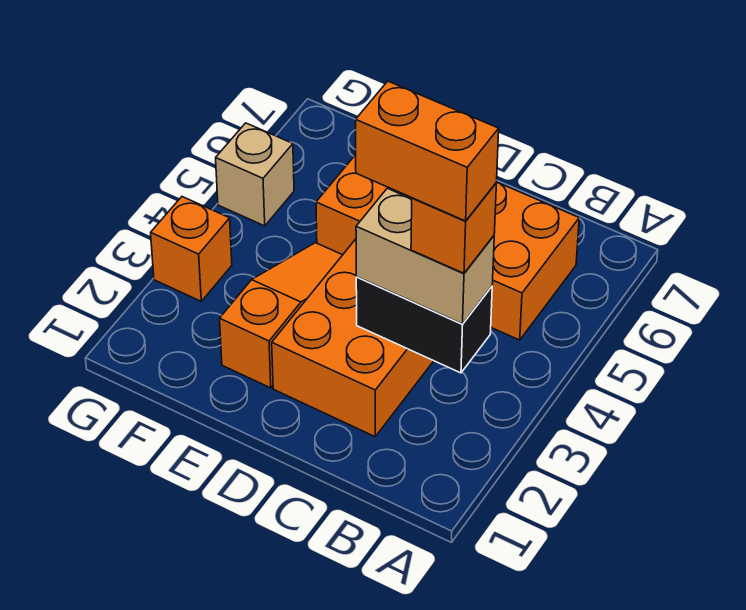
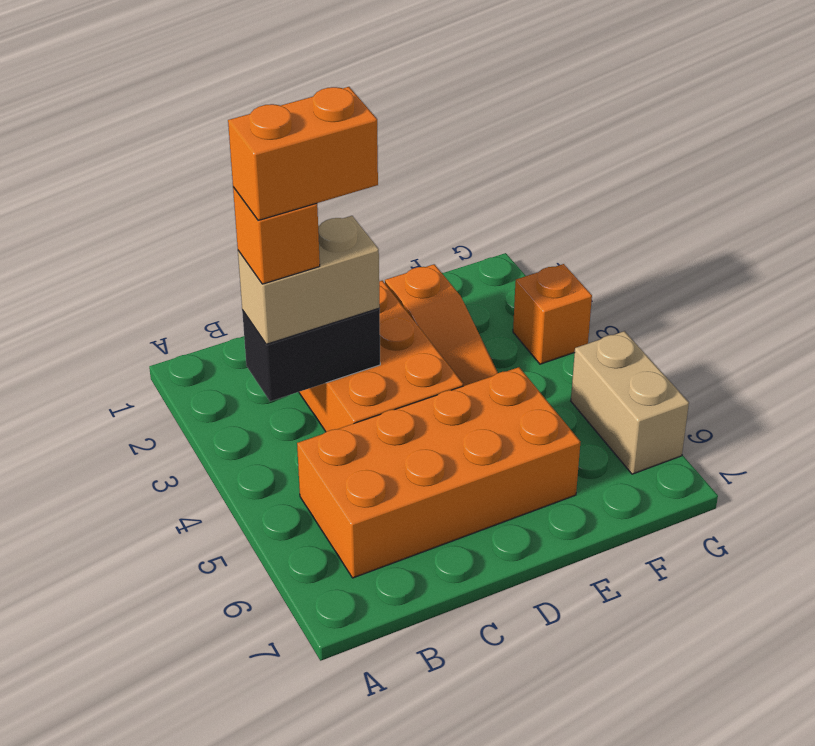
tan 1x1 brick [216,123,294,226] -> tan 1x2 brick [571,331,689,474]

